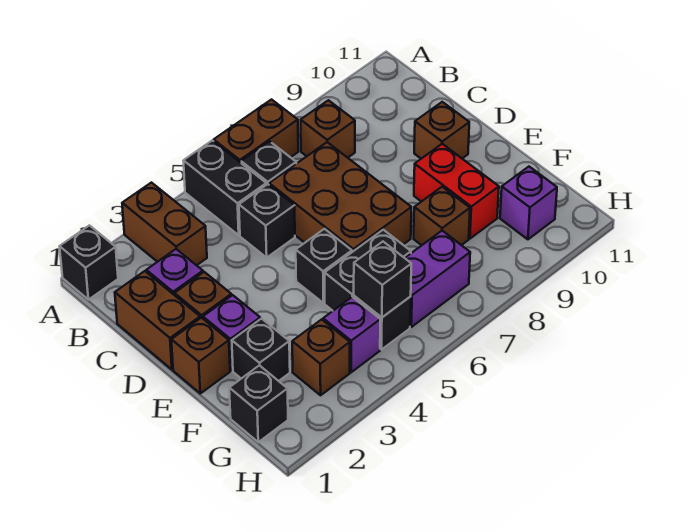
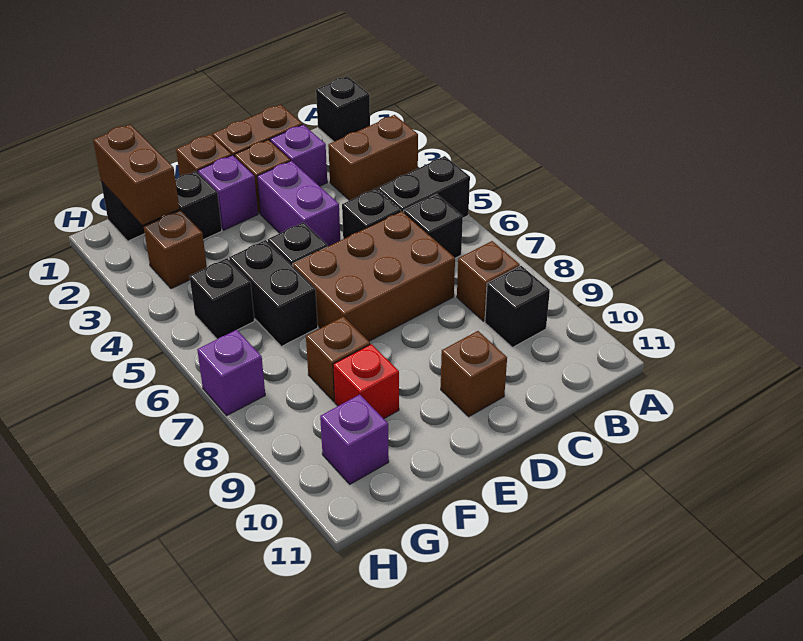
brown 1x2 brick [214,100,298,163] -> brown 1x2 brick moved to [93,124,179,225]
red 1x2 brick [414,144,499,239] -> red 1x1 brick [333,344,399,419]
purple 1x1 brick [323,297,380,372] -> purple 1x1 brick moved to [197,330,265,415]
black 1x1 brick [354,242,411,317] -> black 1x1 brick moved to [485,266,550,347]
purple 1x2 brick [405,231,470,327] -> purple 1x2 brick moved to [257,161,340,246]

